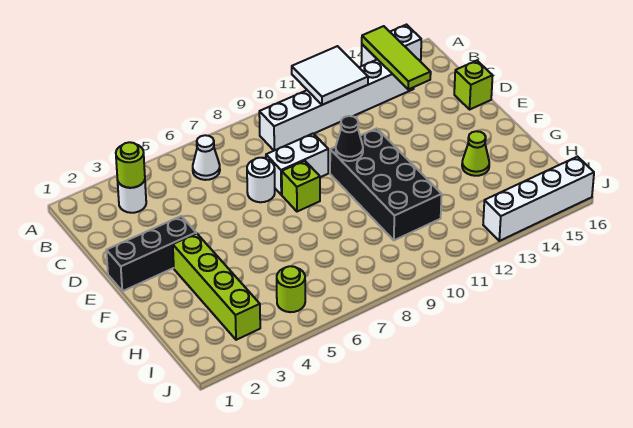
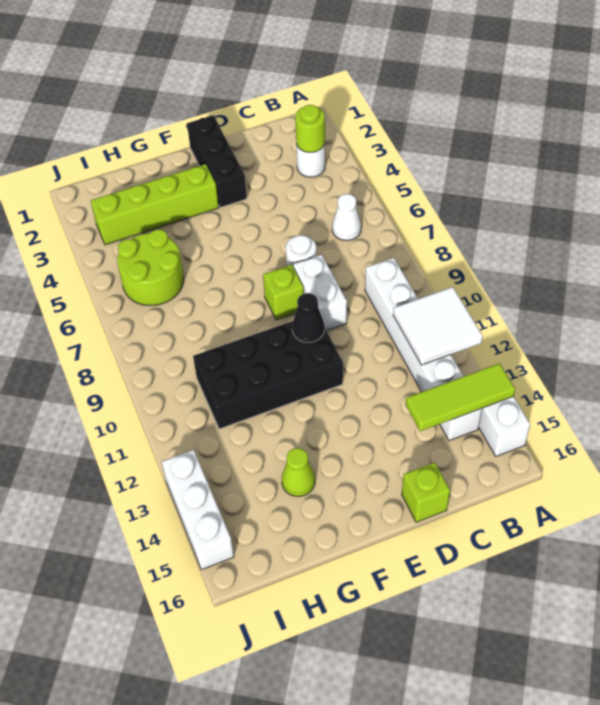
lime 1x1 round brick [277,266,305,312] -> lime 2x2 round brick [117,229,184,305]
white 1x4 brick [483,157,594,241] -> white 1x3 brick [162,450,234,570]

